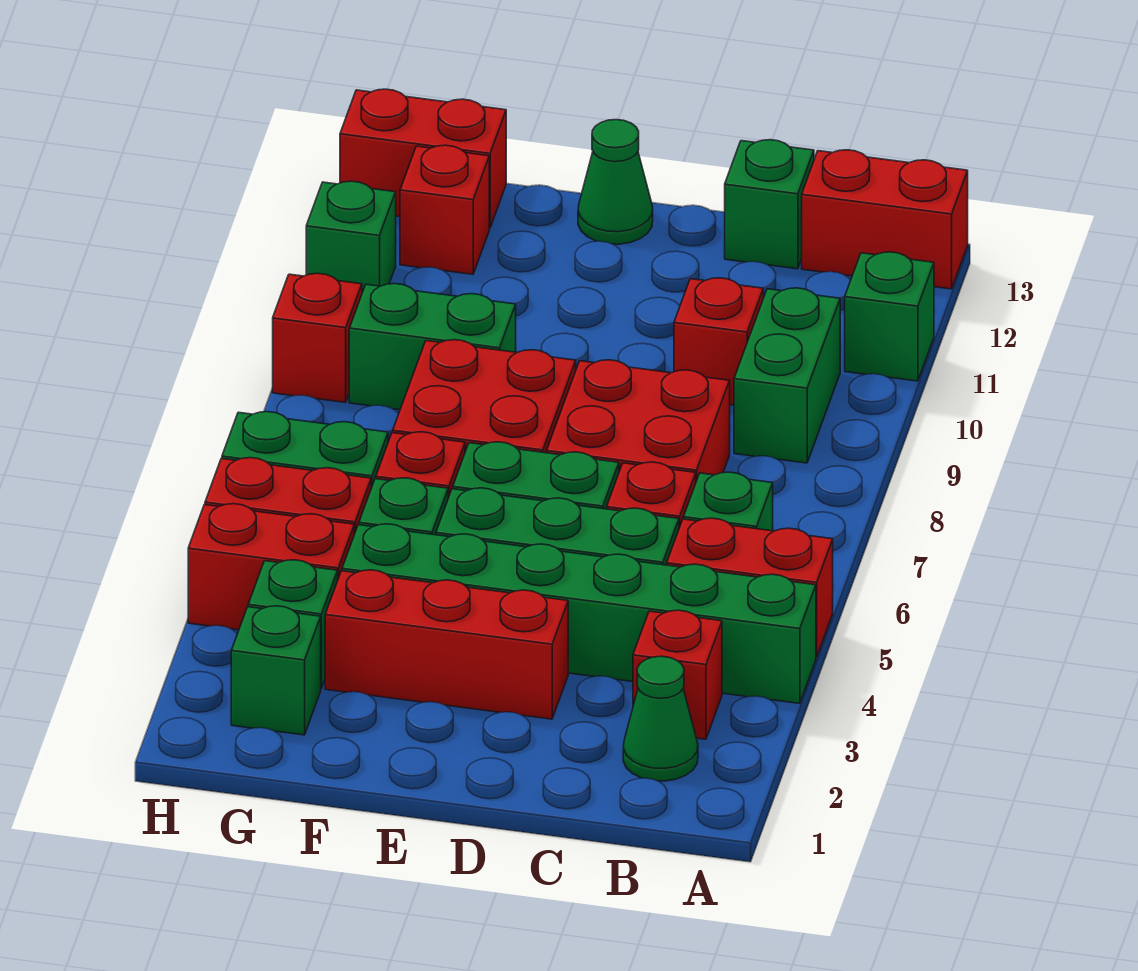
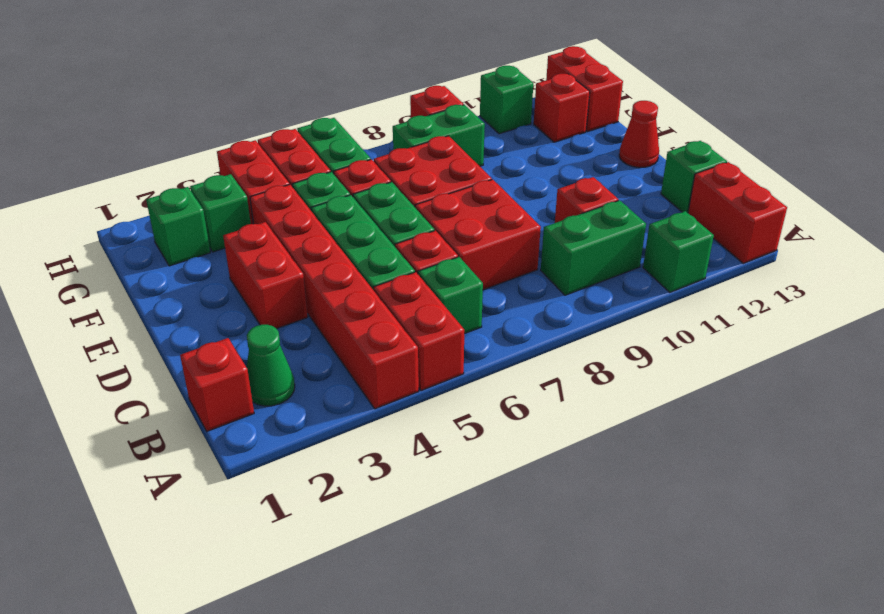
green 1x6 brick [342,524,816,703] -> red 1x6 brick [250,184,419,409]
red 1x1 brick [633,610,722,739] -> red 1x1 brick moved to [180,338,254,431]
red 1x3 brick [325,570,568,719] -> red 1x2 brick [223,222,308,329]
green 1x1 cone [578,120,653,244] -> red 1x1 cone [619,101,659,168]
green 1x2 brick [349,284,516,410] -> green 1x2 brick turned to [393,105,485,166]

